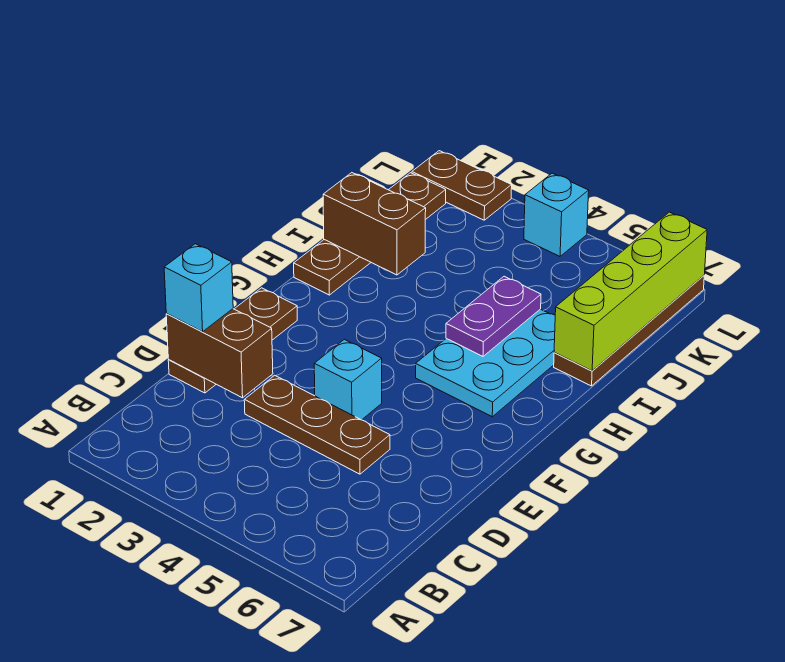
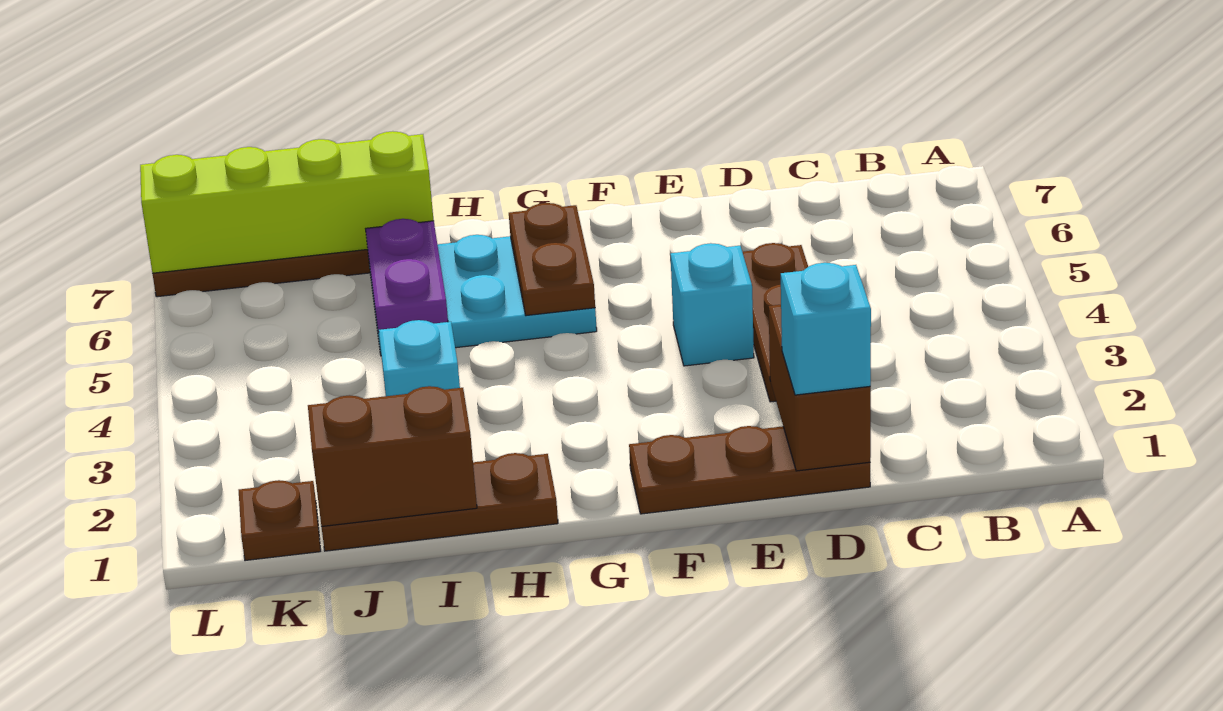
purple 1x2 plate [446,276,541,356] -> purple 1x2 plate turned to [366,219,448,332]
brown 1x2 brick [323,173,426,275] -> brown 1x2 brick turned to [308,386,477,526]
brown 1x2 plate [412,151,512,220] -> brown 1x2 plate moved to [509,203,595,316]
cyan 1x1 brick [524,173,589,256] -> cyan 1x1 brick moved to [379,320,460,396]

